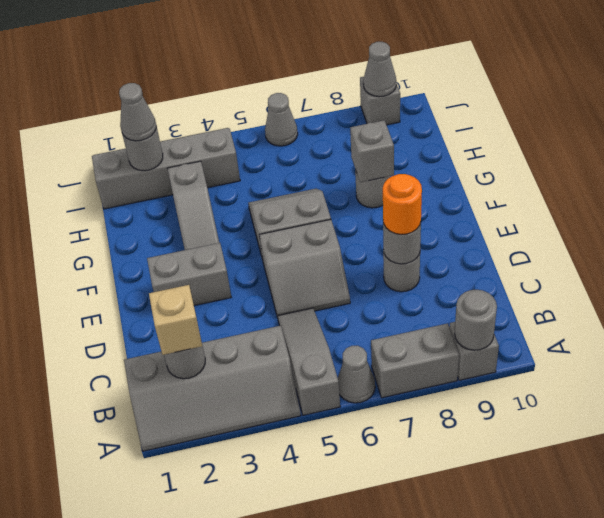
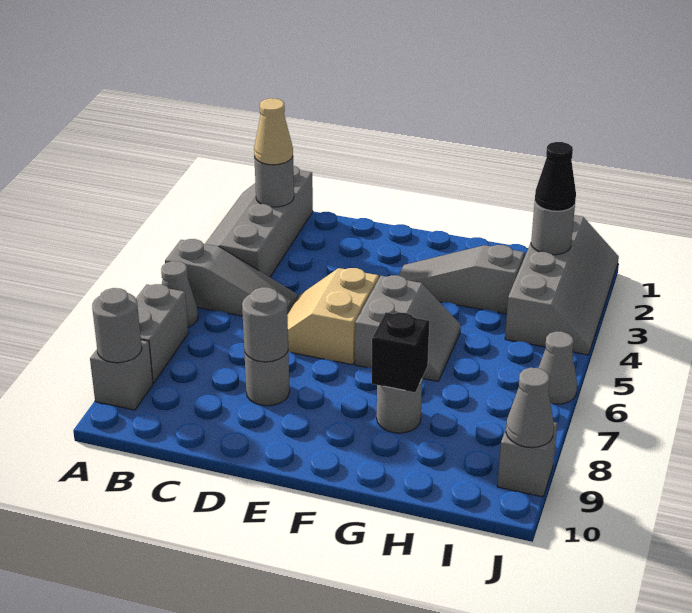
tan 1x1 brick [149,285,202,355] -> tan 1x1 cone [254,98,293,165]
grey 2x2 slope [259,220,350,318] -> tan 2x2 slope [287,268,379,365]
orange 1x1 round brick [383,174,422,235] -> none
grey 1x2 brick [147,243,231,306] -> none
grey 1x1 brick [350,120,394,182] -> black 1x1 brick [372,313,429,392]
grey 1x1 cone [119,83,156,141] -> black 1x1 cone [535,142,576,211]

